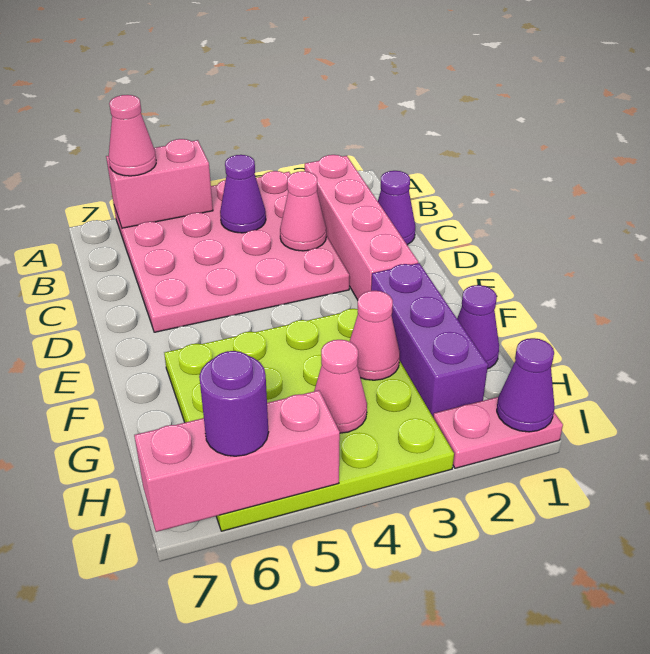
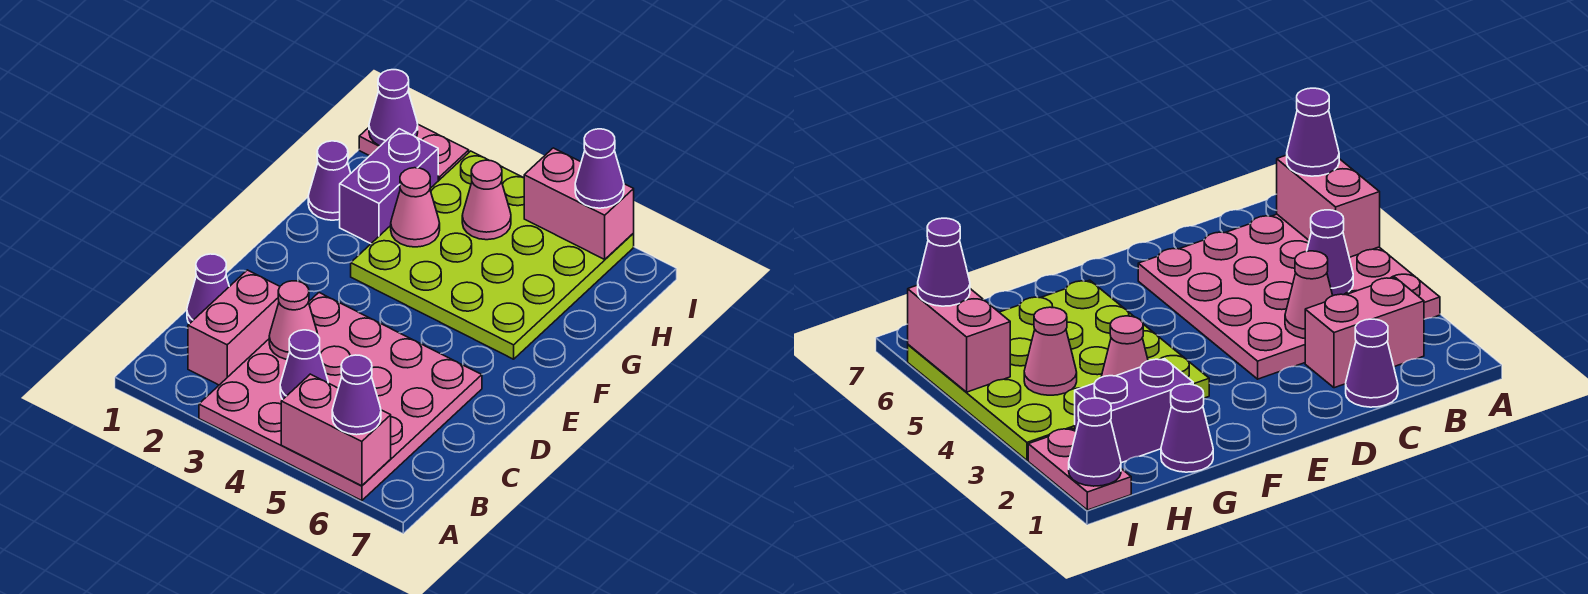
pink 1x1 cone [109,95,156,176] -> purple 1x1 cone [332,355,381,435]
pink 1x4 brick [305,155,418,300] -> pink 1x2 brick [188,270,280,385]
purple 1x3 brick [371,263,488,416] -> purple 1x2 brick [340,129,438,244]
pink 1x3 brick [134,390,340,532] -> pink 1x2 brick [524,148,634,259]
purple 1x1 round brick [199,351,269,456] -> purple 1x1 cone [575,129,624,208]

